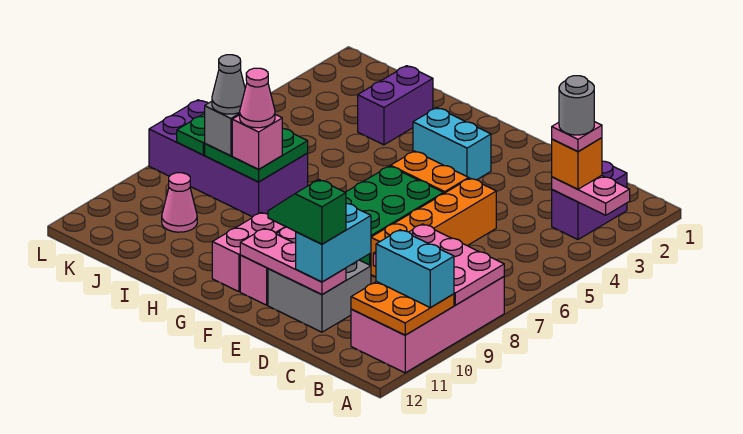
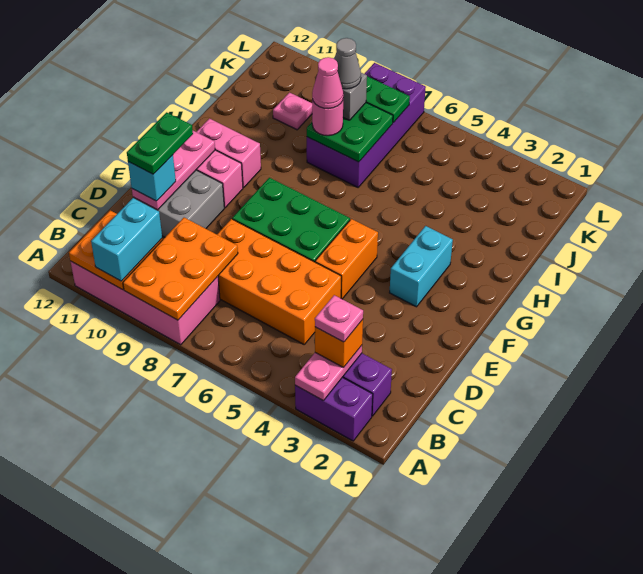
pink 2x3 plate [373,224,504,305] -> orange 2x3 plate [123,218,238,320]
grey 1x1 round brick [559,76,594,135] -> none
orange 1x4 brick [371,178,496,277] -> orange 2x4 brick [217,219,341,344]
cyan 1x2 brick [296,204,371,282] -> cyan 1x1 brick [128,155,176,201]
green 1x2 slope [268,180,346,244] -> green 1x2 plate [127,112,193,174]
purple 1x2 brick [358,66,433,145] -> purple 1x2 brick moved to [295,377,373,441]
pink 1x1 brick [232,114,282,169] -> pink 1x1 round brick [312,99,343,136]
pink 1x1 cone [162,173,197,232] -> pink 1x1 plate [273,93,312,130]

